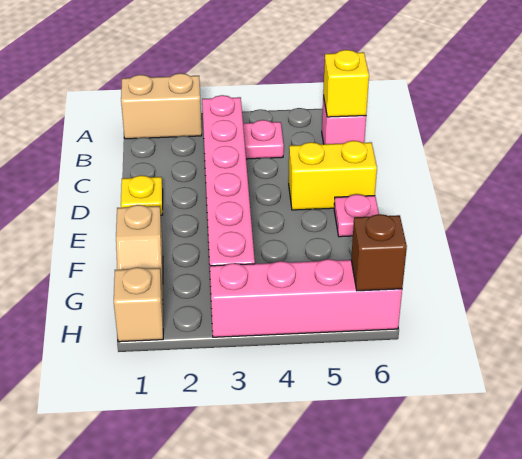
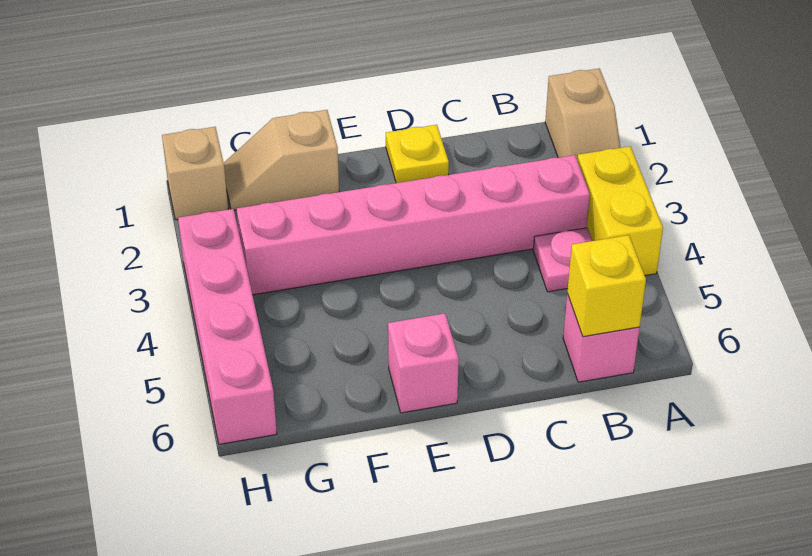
tan 1x2 brick [121,73,202,139] -> tan 1x2 slope [545,68,621,160]
yellow 1x2 brick [289,141,377,210] -> yellow 1x2 brick moved to [577,146,663,276]
pink 1x1 plate [334,194,379,237] -> pink 1x1 brick [388,313,459,413]
brown 1x1 brick [351,214,407,291] -> none

